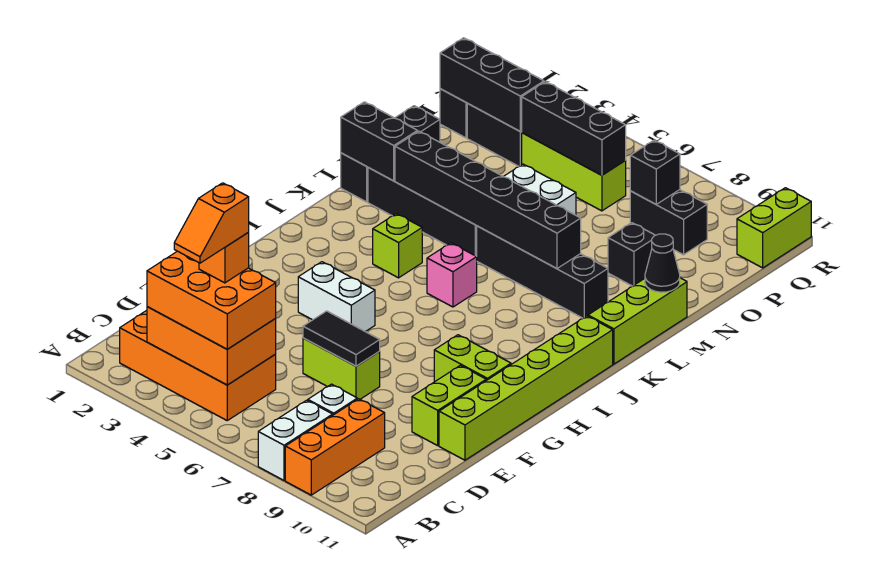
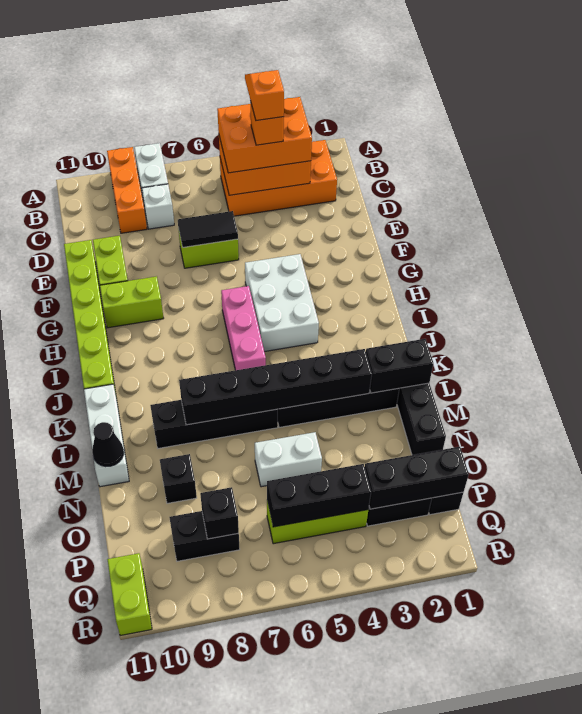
white 1x2 brick [298,262,375,332] -> white 2x3 brick [245,254,319,352]
lime 1x1 brick [373,214,422,278] -> none
pink 1x1 brick [427,243,477,307] -> pink 1x3 brick [221,286,266,370]
lime 1x3 brick [588,278,687,364] -> white 1x3 brick [84,384,129,487]

